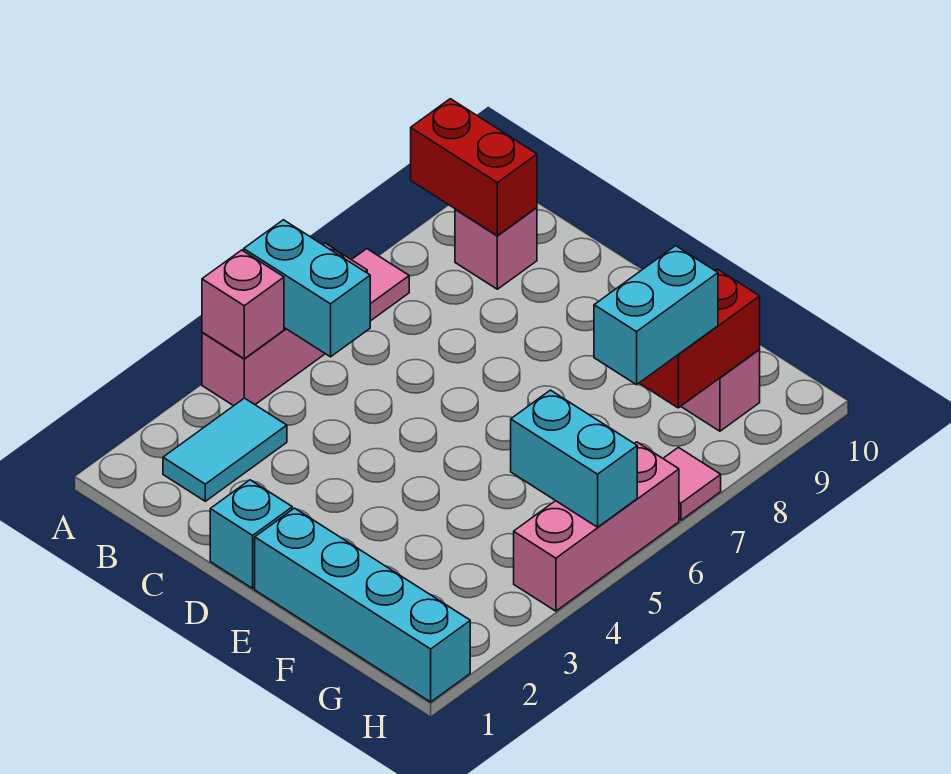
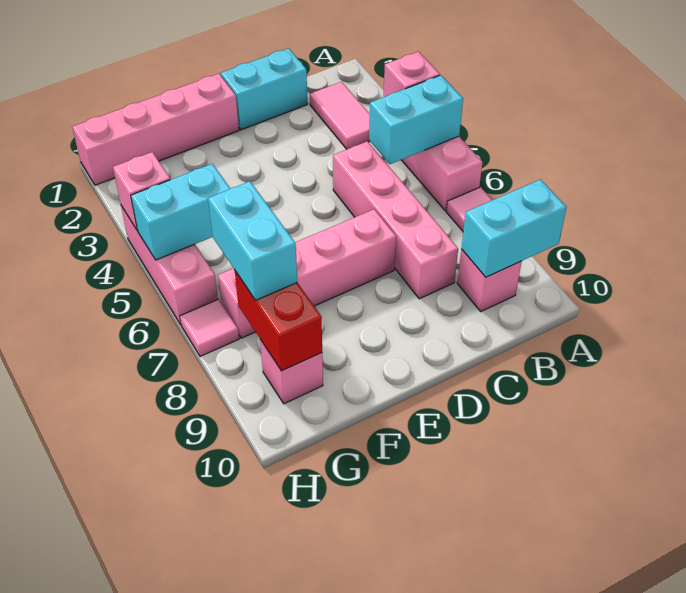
red 1x2 brick [411,99,537,236] -> cyan 1x2 brick [461,180,566,277]
cyan 1x2 tile [163,398,287,501] -> pink 1x2 tile [310,82,370,149]
none -> pink 1x4 brick [333,141,458,299]
cyan 1x1 brick [210,480,292,588] -> cyan 1x2 brick [221,48,308,130]
none -> pink 1x4 brick [218,209,396,338]
cyan 1x4 brick [255,508,470,702] -> pink 1x4 brick [72,74,239,185]
none -> pink 1x1 brick [113,152,170,231]

